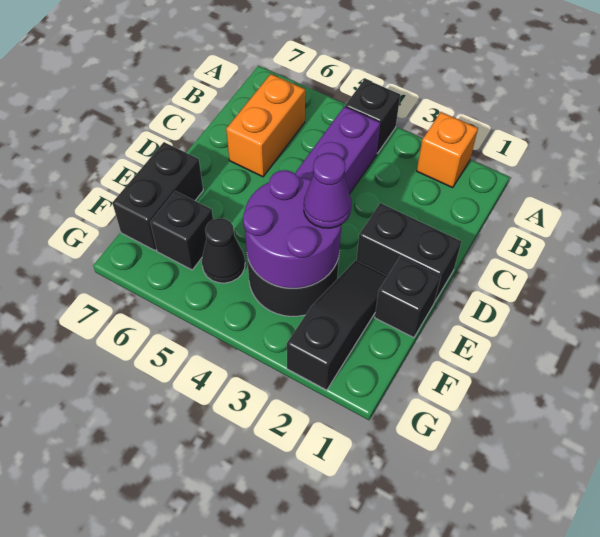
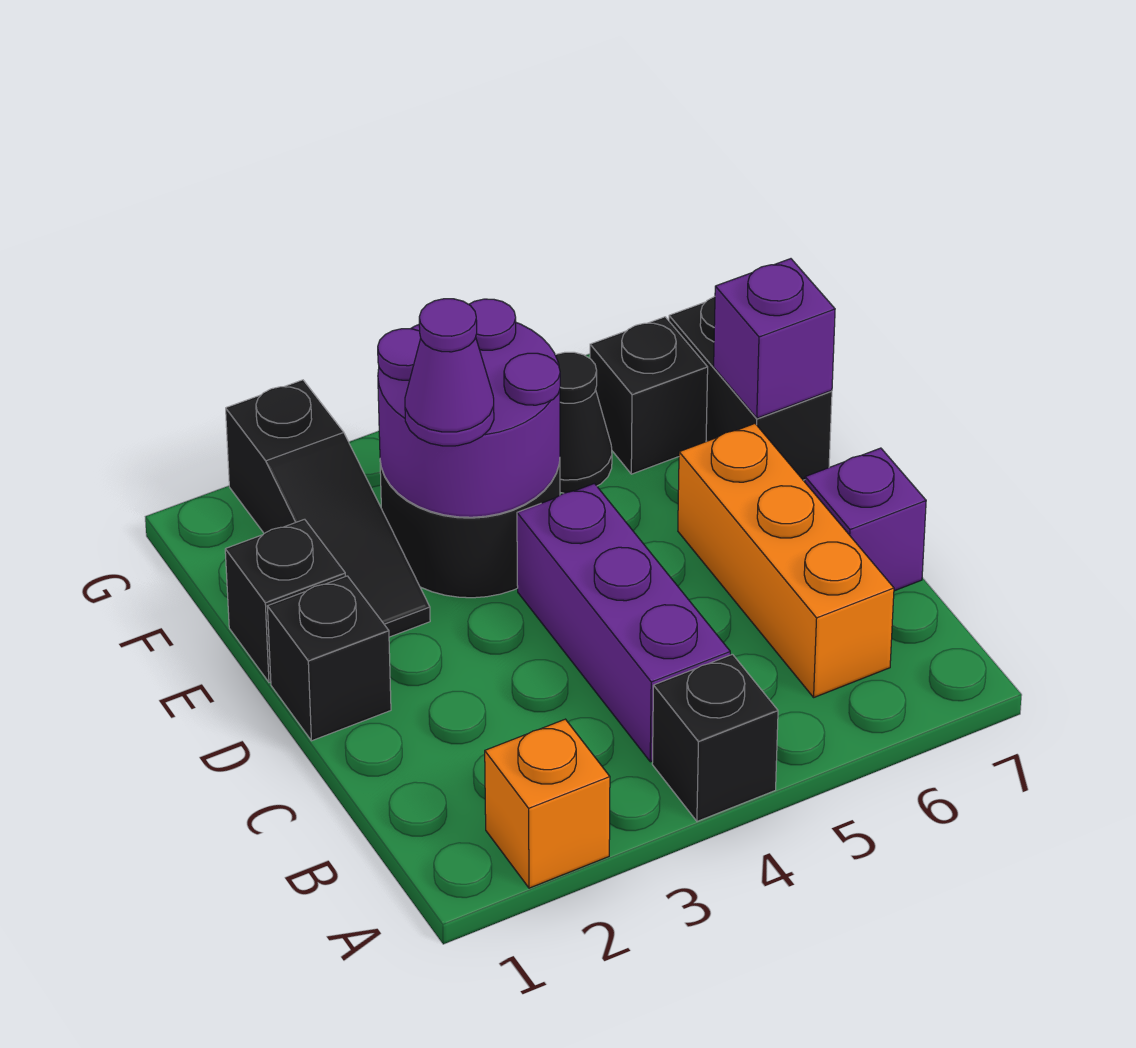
orange 1x2 brick [226,74,305,177] -> orange 1x3 brick [678,424,894,697]
none -> purple 1x1 brick [805,448,926,591]
black 1x2 brick [356,203,462,302] -> black 1x1 brick [267,576,391,741]
none -> purple 1x1 brick [714,259,835,418]

